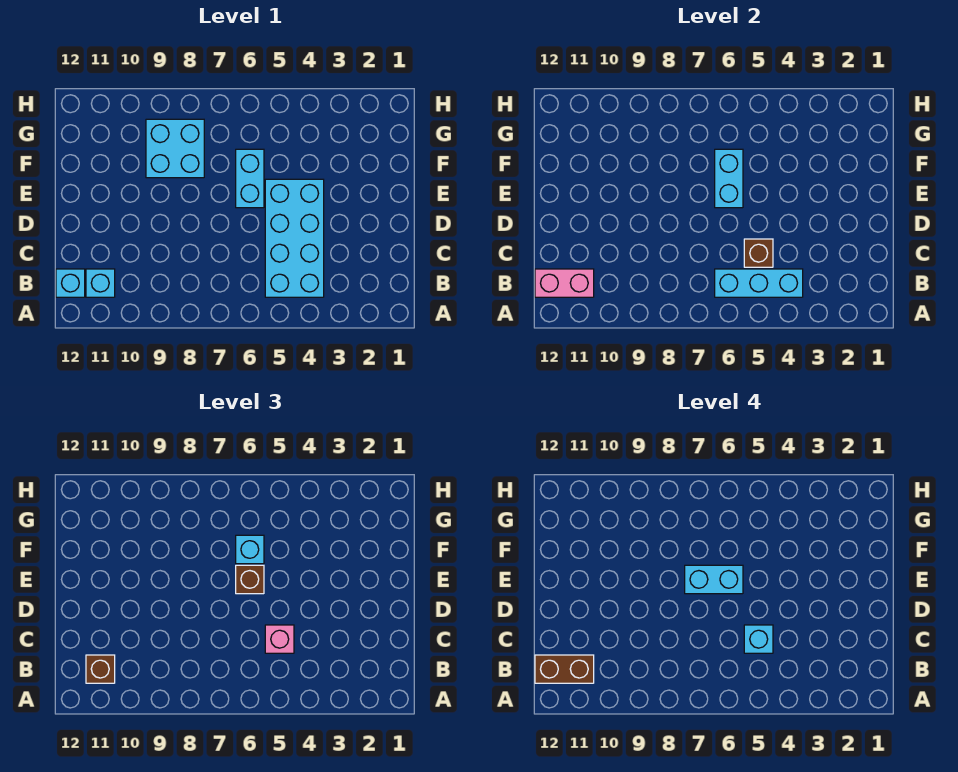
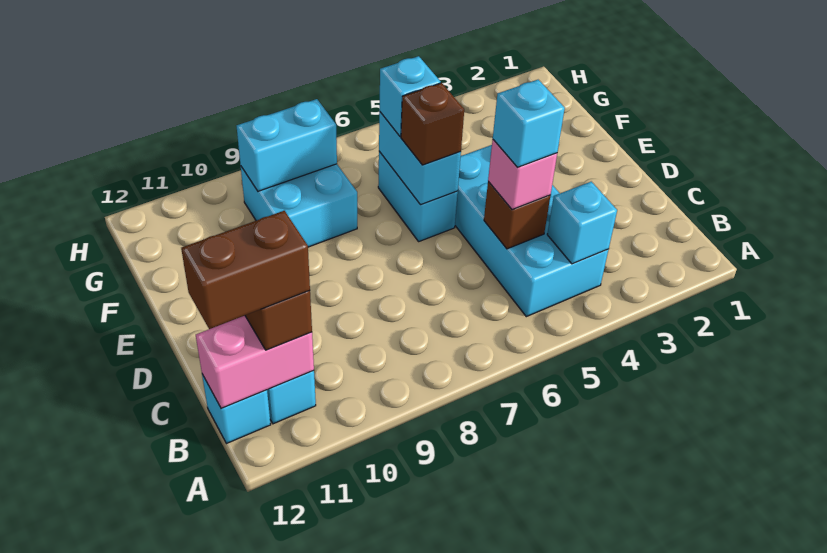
cyan 1x3 brick [715,269,803,297] -> cyan 1x1 brick [547,182,617,264]
cyan 1x2 brick [685,565,743,594] -> cyan 1x2 brick moved to [237,99,337,191]

